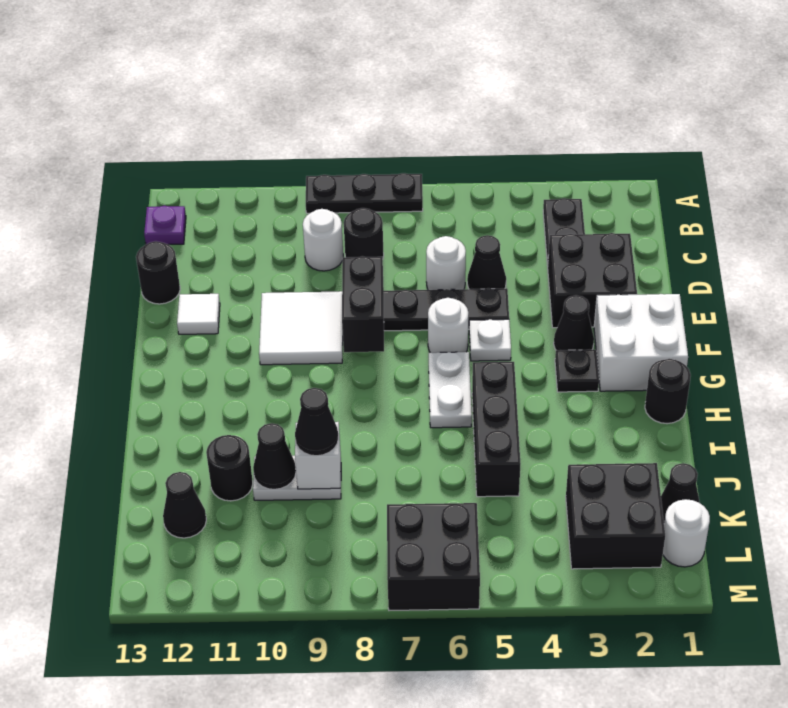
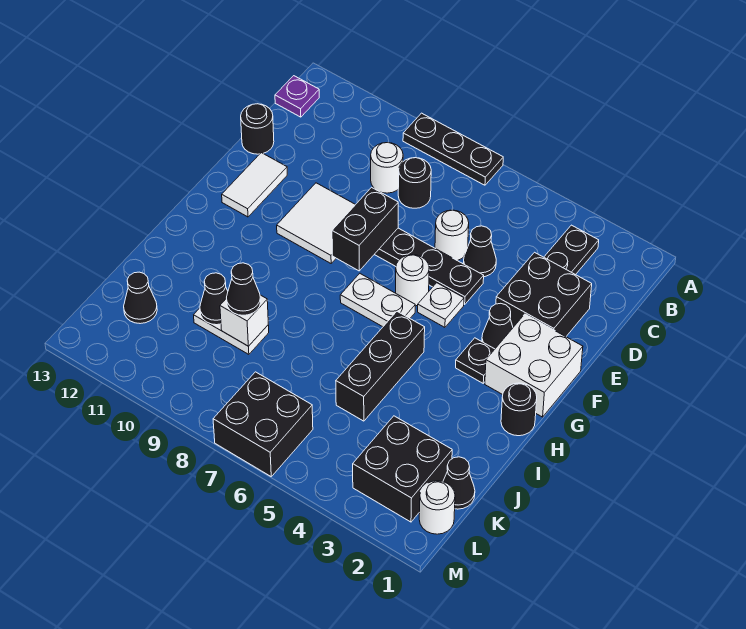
white 1x1 tile [177,294,220,334] -> white 1x2 tile [222,153,287,217]
white 1x2 plate [429,352,472,428] -> white 1x2 plate turned to [340,274,415,327]
black 1x1 round brick [206,435,253,501] -> none

